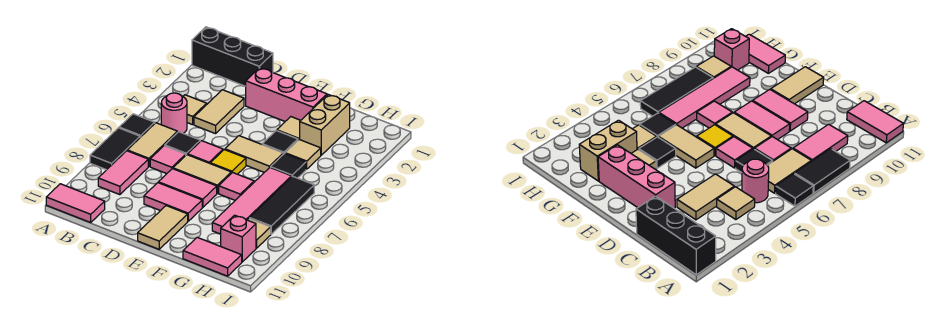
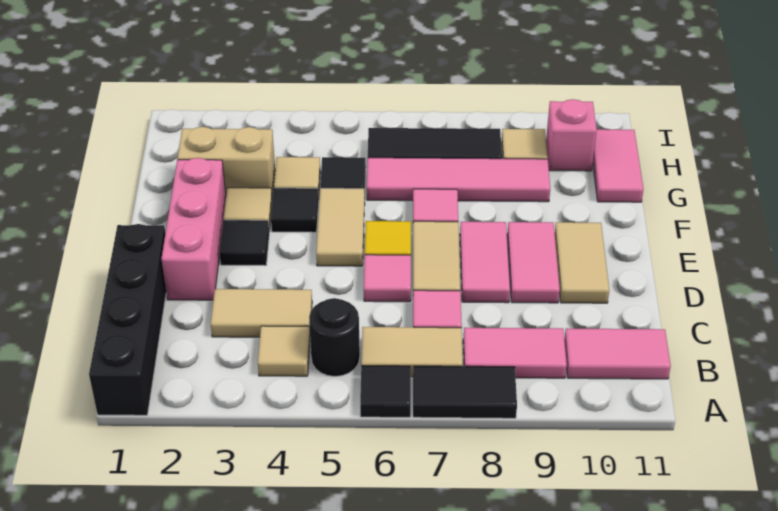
black 1x3 brick [192,27,273,86] -> black 1x4 brick [89,224,166,415]
pink 1x2 tile [46,184,105,222] -> pink 1x2 tile turned to [564,328,671,379]
pink 1x1 round brick [161,93,187,133] -> black 1x1 round brick [309,298,360,376]
black 1x1 tile [165,132,200,155] -> black 1x1 tile moved to [219,220,269,266]
tan 1x2 tile [138,206,188,249] -> tan 1x2 tile turned to [555,222,609,303]

